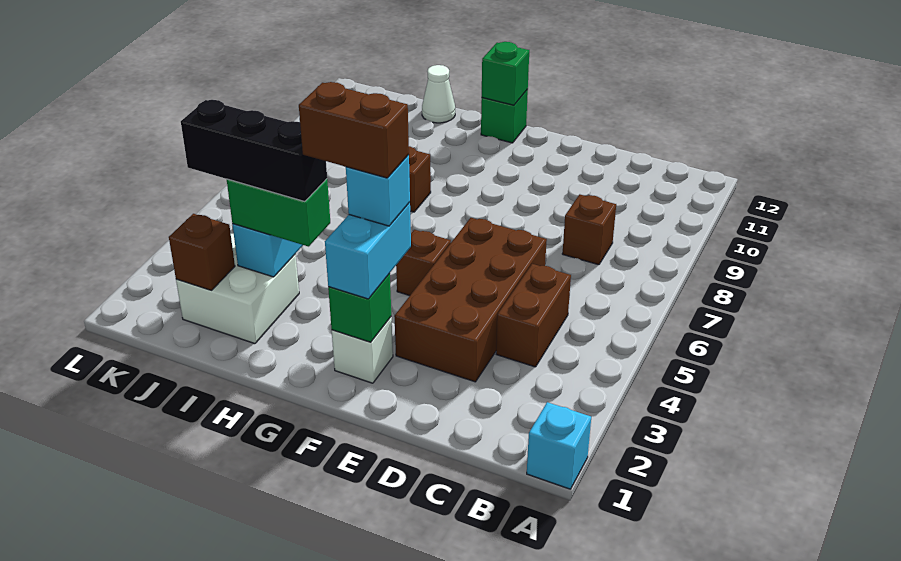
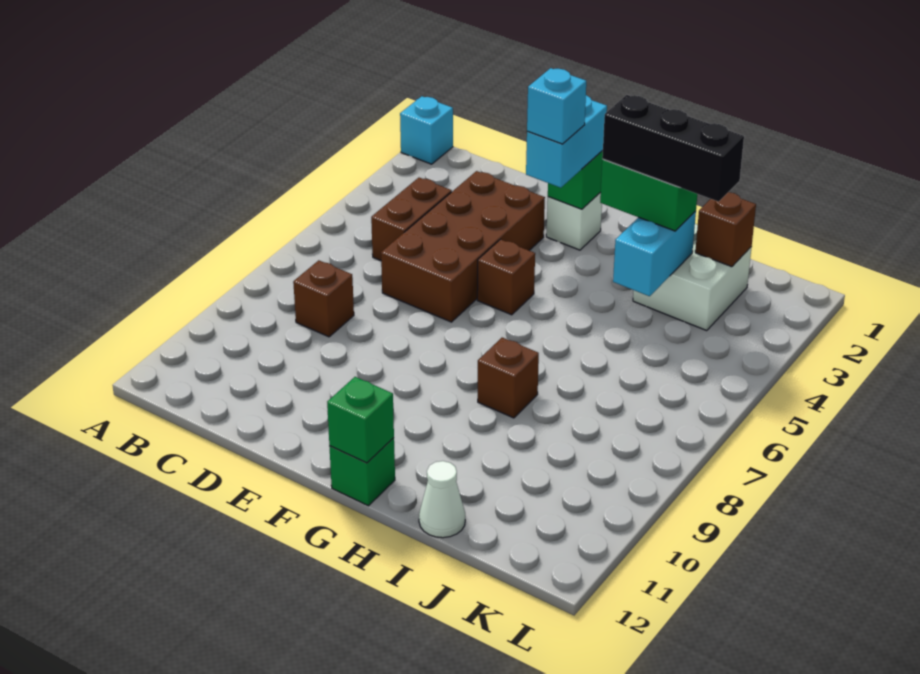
brown 1x2 brick [299,82,409,178] -> none

